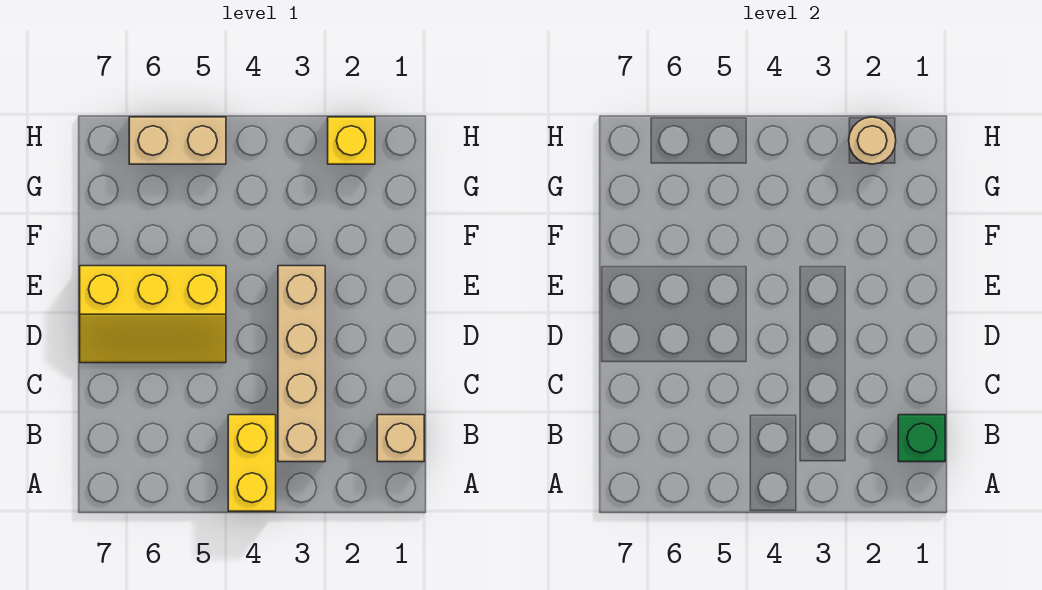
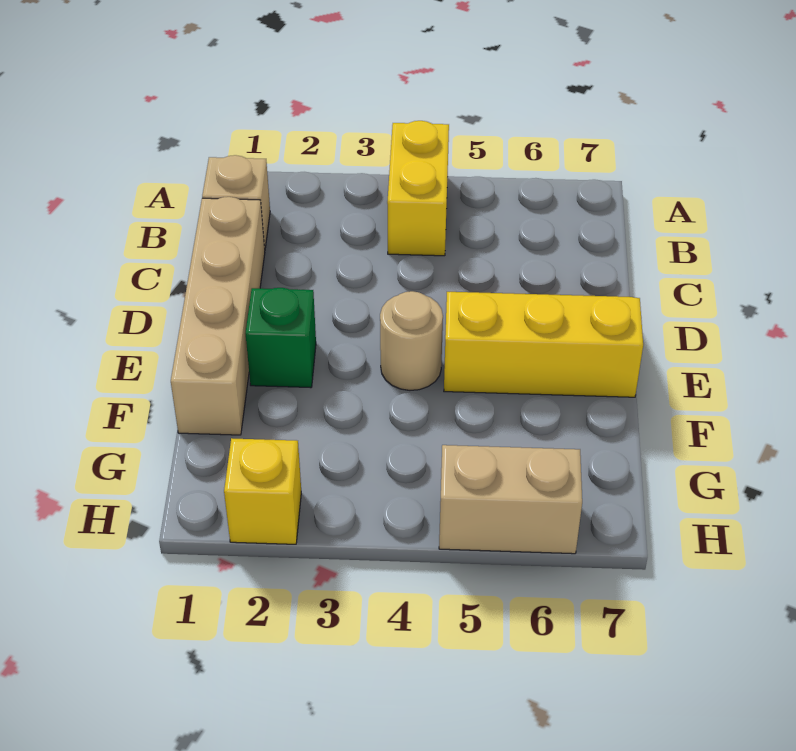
green 1x1 brick [898,415,945,462] -> green 1x1 brick moved to [245,288,316,388]
tan 1x4 brick [278,266,325,462] -> tan 1x4 brick moved to [171,197,265,435]
tan 1x1 round brick [849,117,896,164] -> tan 1x1 round brick moved to [380,291,443,390]

